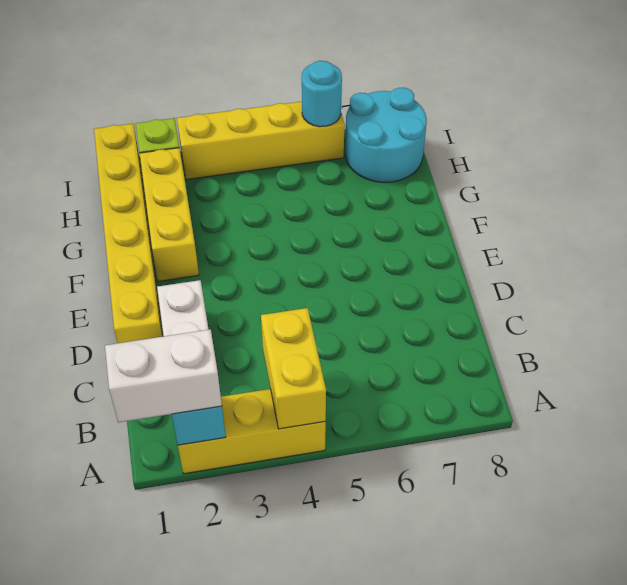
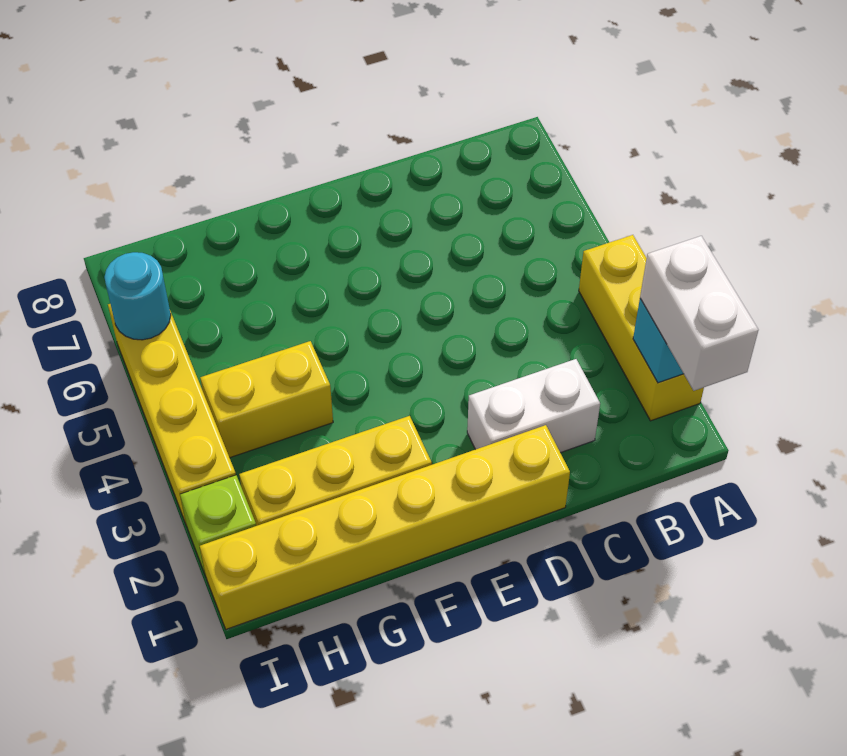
yellow 1x2 brick [261,308,326,429] -> yellow 1x2 brick moved to [200,341,333,458]
cyan 2x2 round brick [345,88,427,182] -> none

